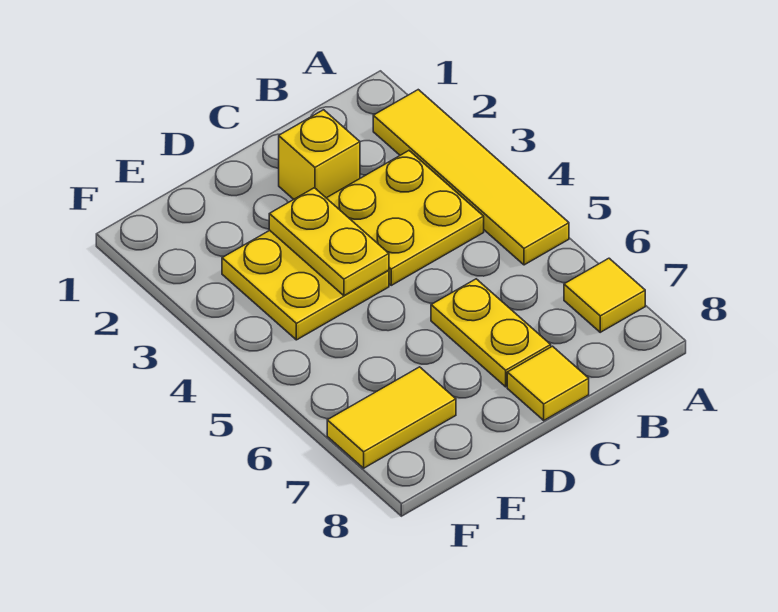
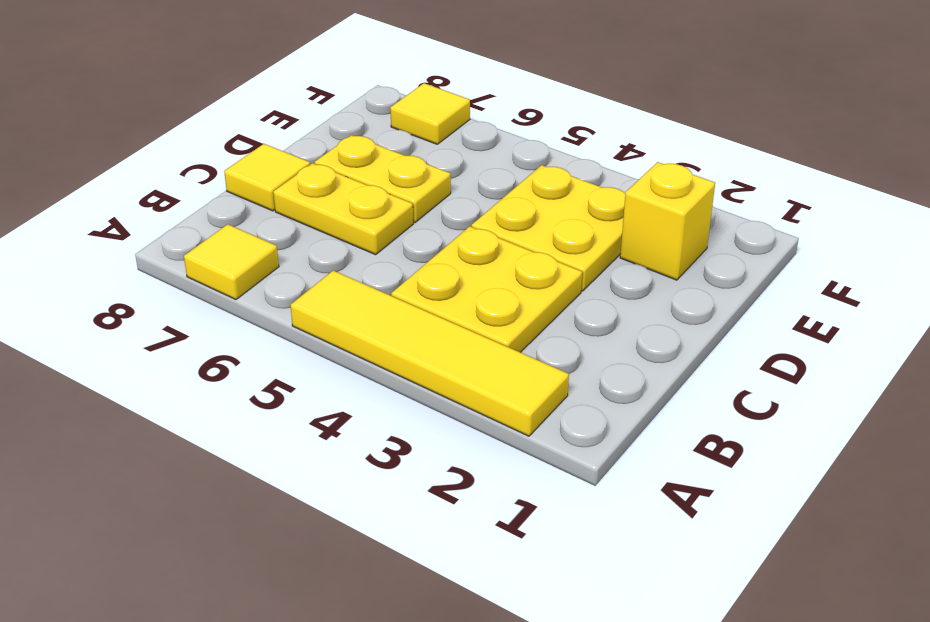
yellow 1x1 brick [279,110,360,199] -> yellow 1x1 brick moved to [620,162,715,280]
yellow 1x2 plate [269,188,389,296] -> yellow 1x2 plate moved to [315,135,451,222]
yellow 1x2 tile [327,367,456,468] -> yellow 1x1 tile [390,83,470,144]

